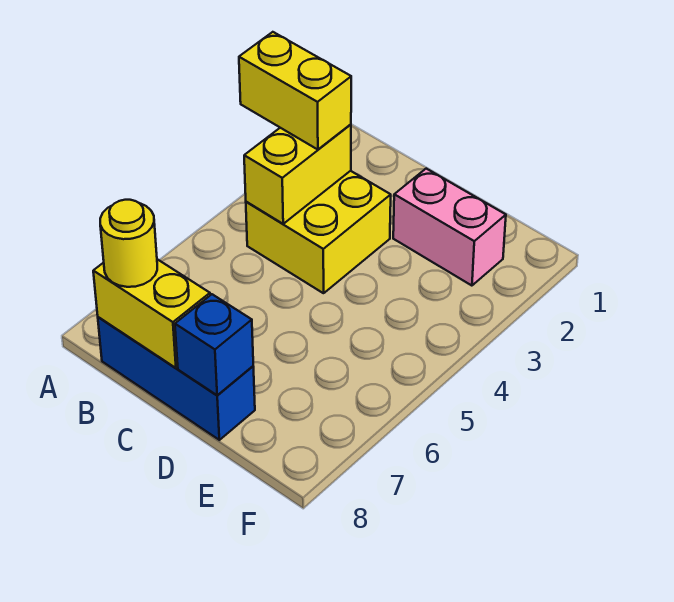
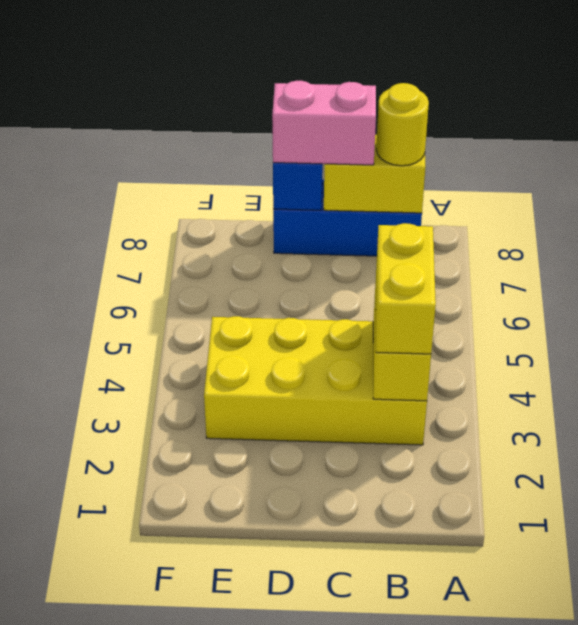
yellow 1x2 brick [239,32,351,150] -> yellow 1x2 brick turned to [376,223,436,354]
yellow 2x2 brick [246,171,391,293] -> yellow 2x4 brick [204,316,427,445]
pink 1x2 brick [393,169,506,286] -> pink 1x2 brick moved to [272,81,376,165]

